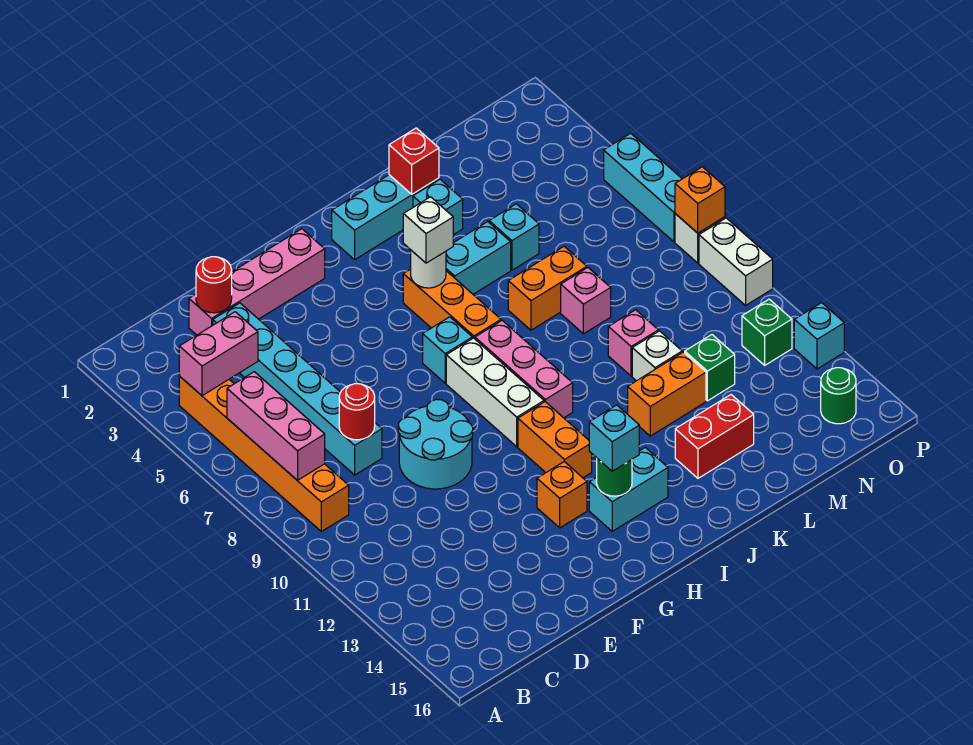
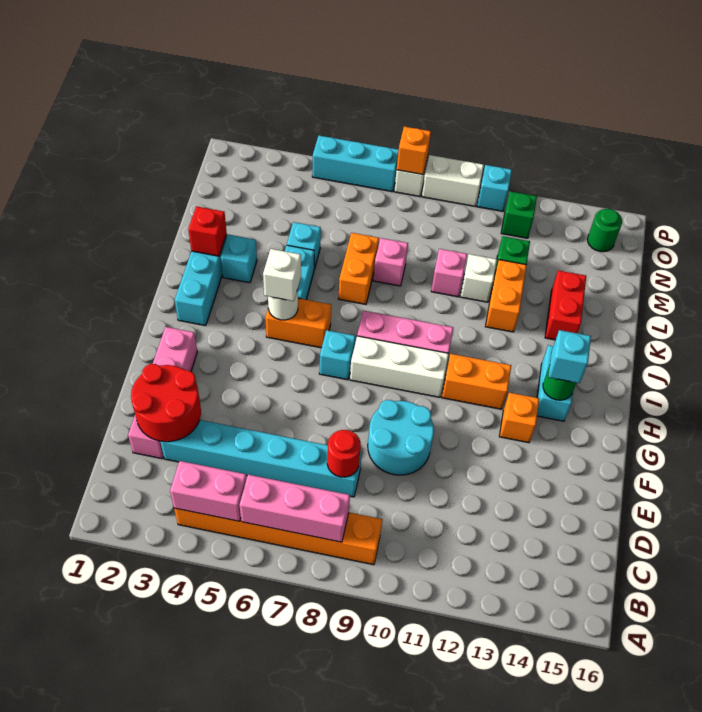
pink 1x2 brick [179,312,258,396] -> pink 1x2 brick turned to [170,461,247,521]
red 1x1 round brick [196,257,232,313] -> red 2x2 round brick [131,364,201,442]
orange 1x3 brick [403,269,501,339] -> orange 1x2 brick [265,298,331,348]
cyan 1x1 brick [794,303,844,369] -> cyan 1x1 brick moved to [477,165,512,211]

